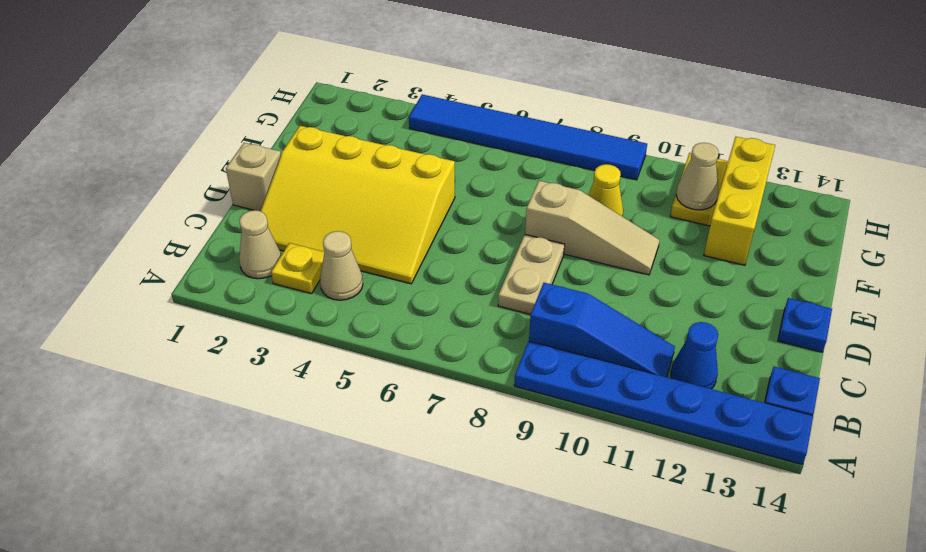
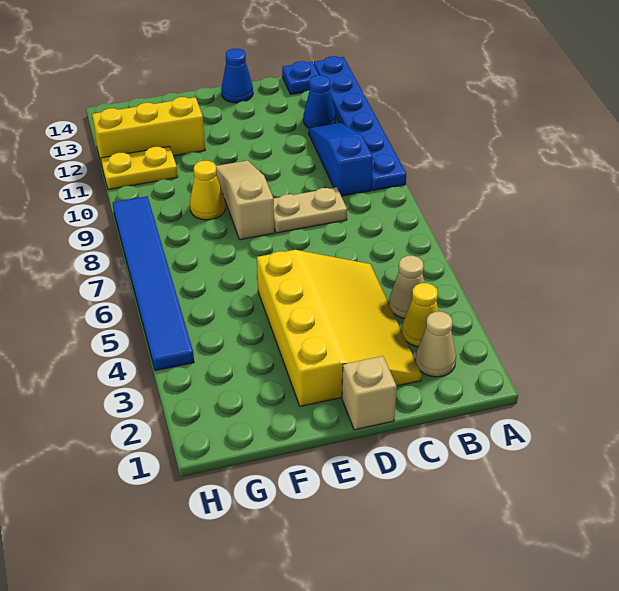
yellow 1x1 plate [271,243,324,294] -> yellow 1x1 cone [402,283,439,347]
blue 1x1 plate [778,298,832,352] -> blue 1x1 cone [221,49,253,103]
tan 1x1 cone [676,143,719,210] -> none

